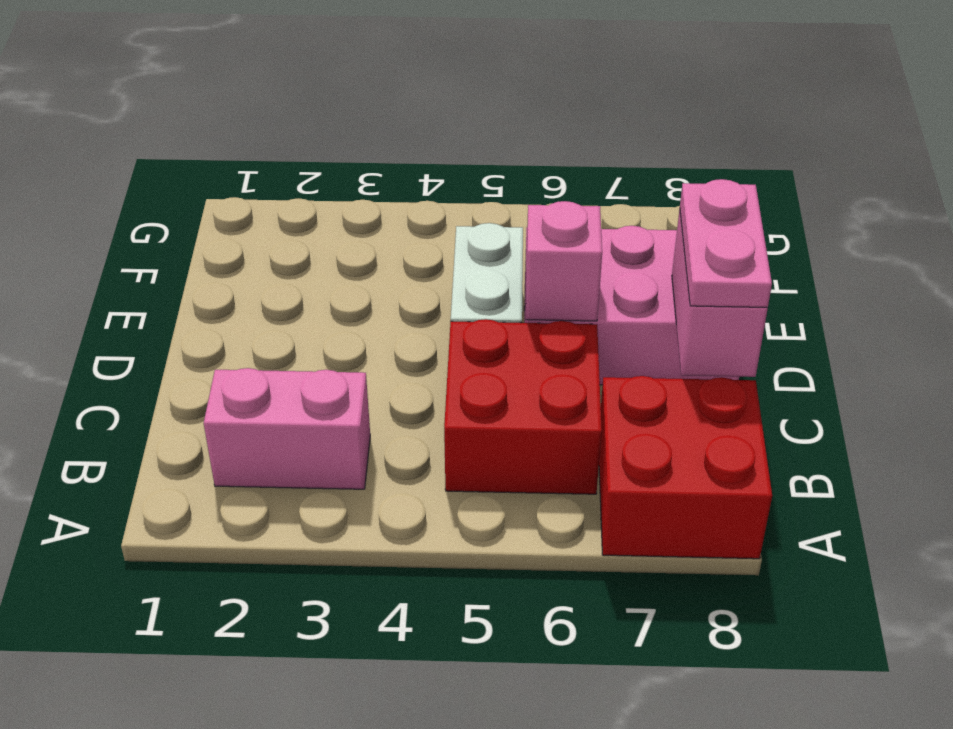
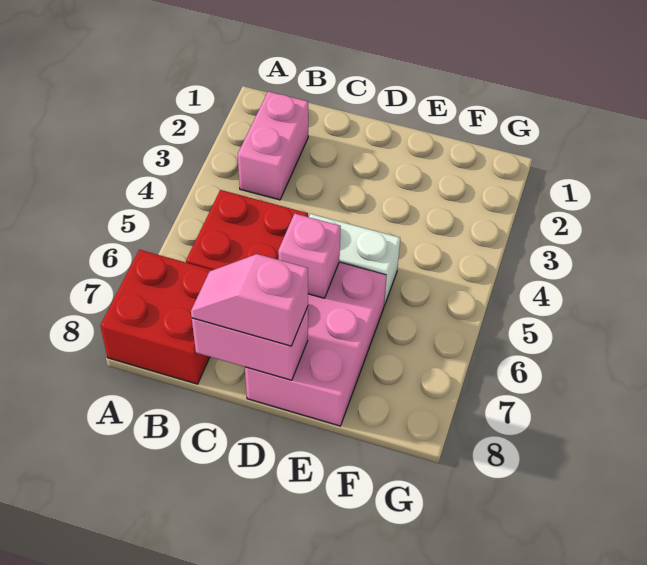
pink 1x2 plate [680,179,772,308] -> pink 1x2 slope [191,254,308,346]

